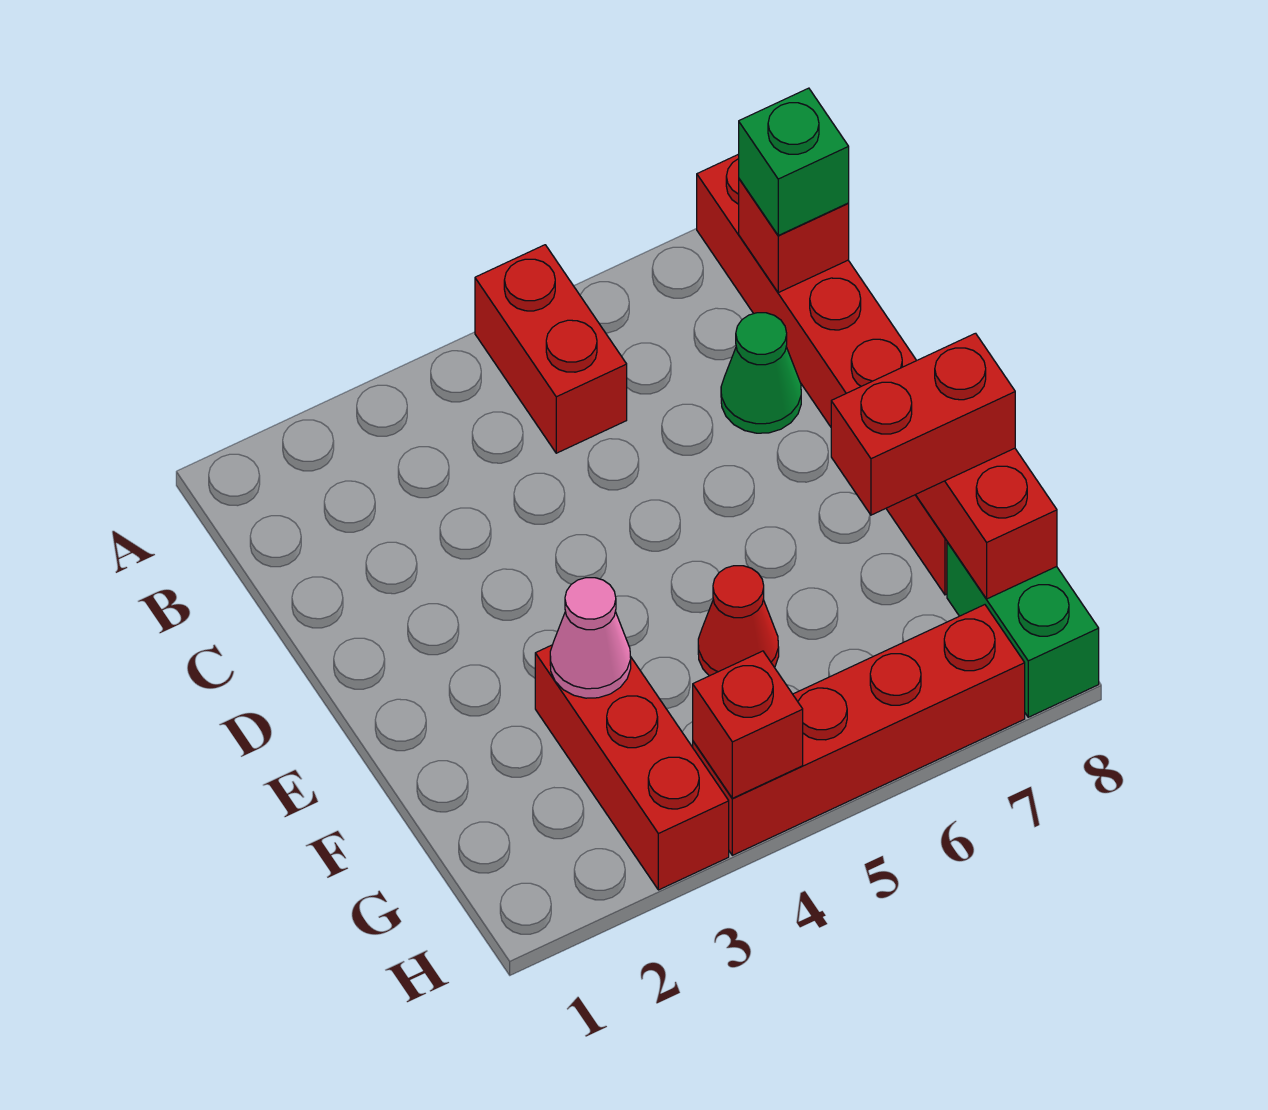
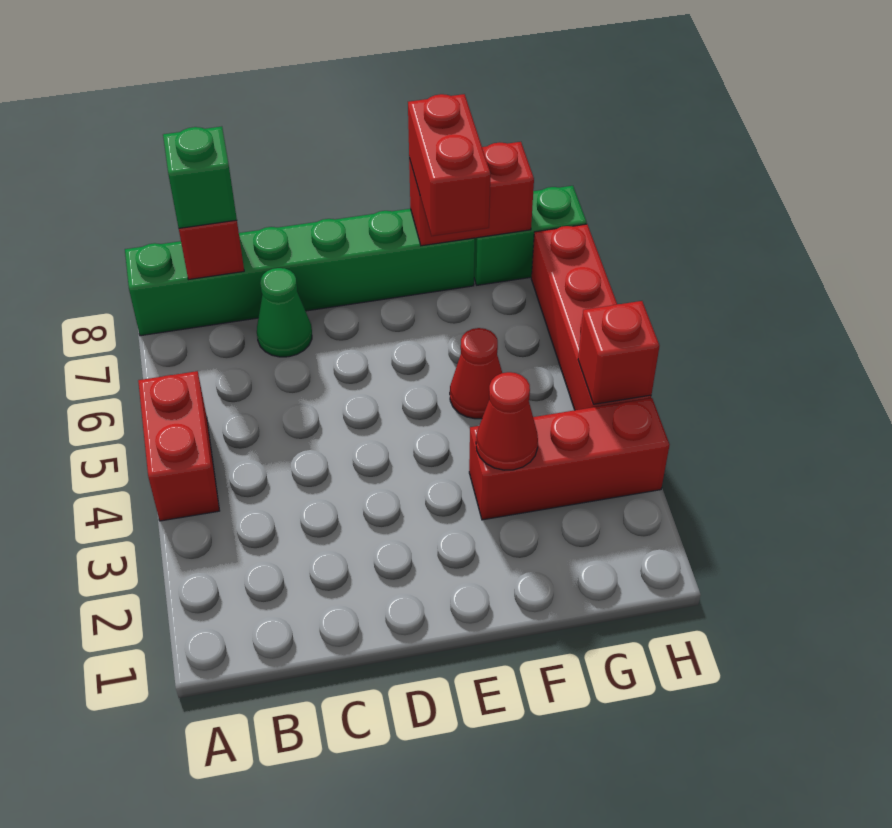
red 1x2 brick [475,245,627,453] -> red 1x2 brick turned to [138,371,219,521]
red 1x6 brick [697,154,947,595] -> green 1x6 brick [125,209,475,336]
pink 1x1 cone [550,578,631,698] -> red 1x1 cone [476,372,538,470]

